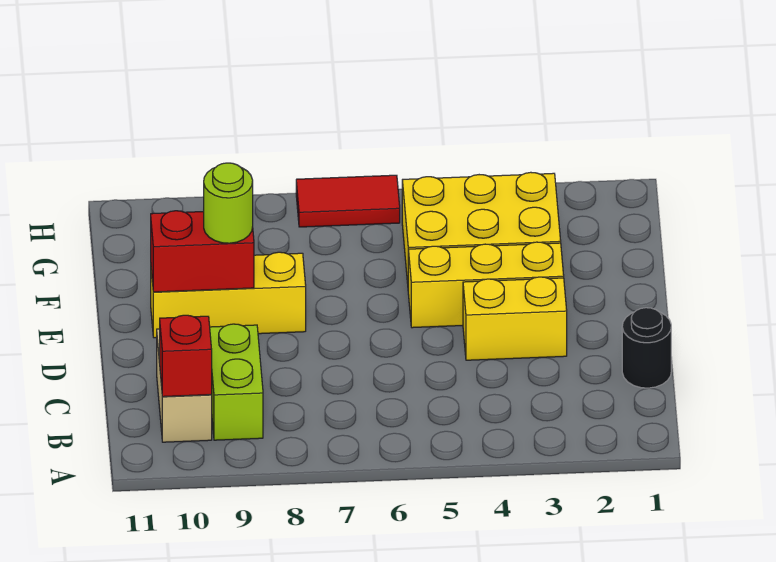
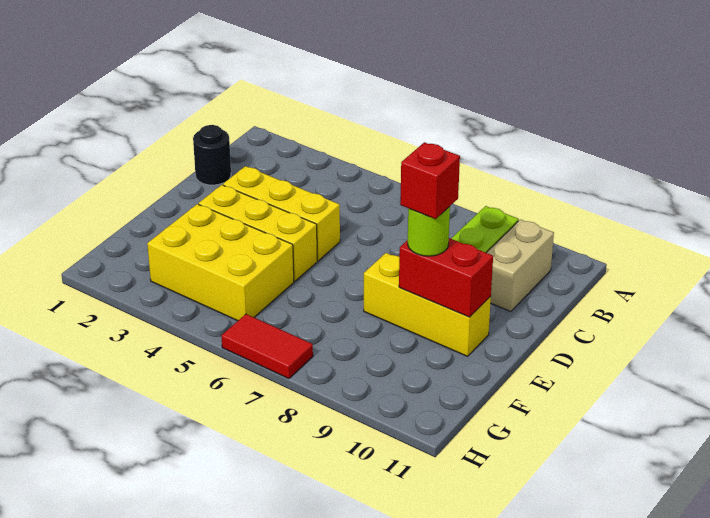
red 1x1 brick [160,315,212,397] -> red 1x1 brick moved to [400,142,460,219]
yellow 1x2 brick [463,277,567,360] -> yellow 1x3 brick [223,166,340,261]

